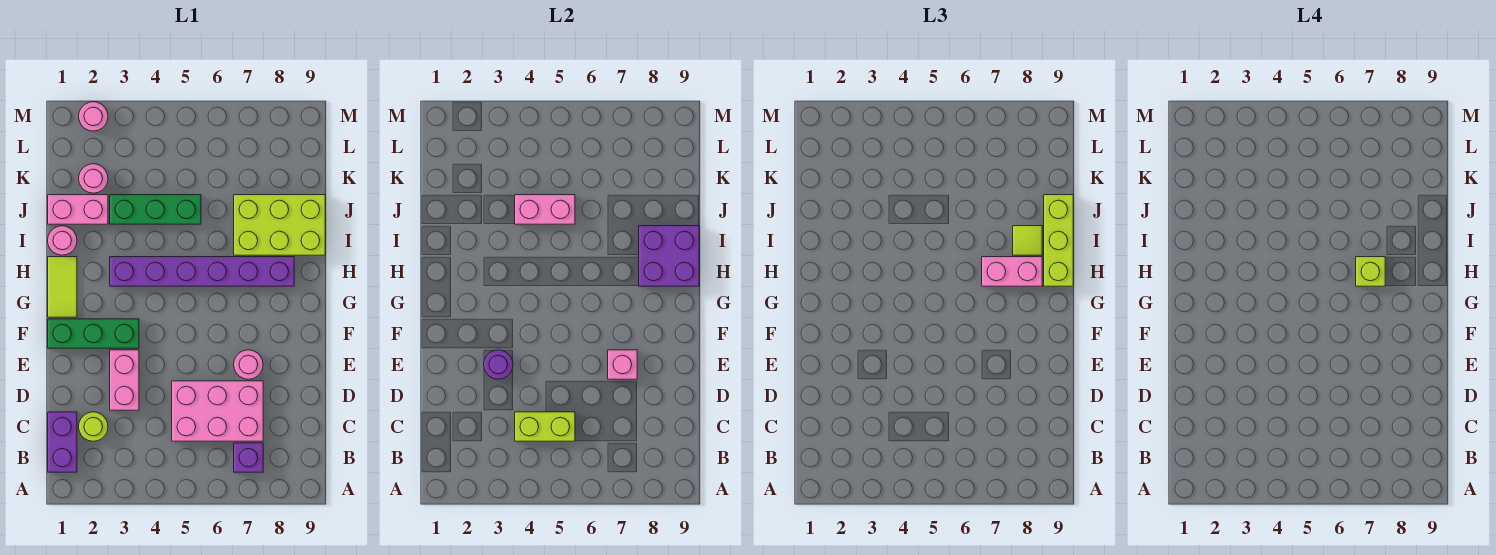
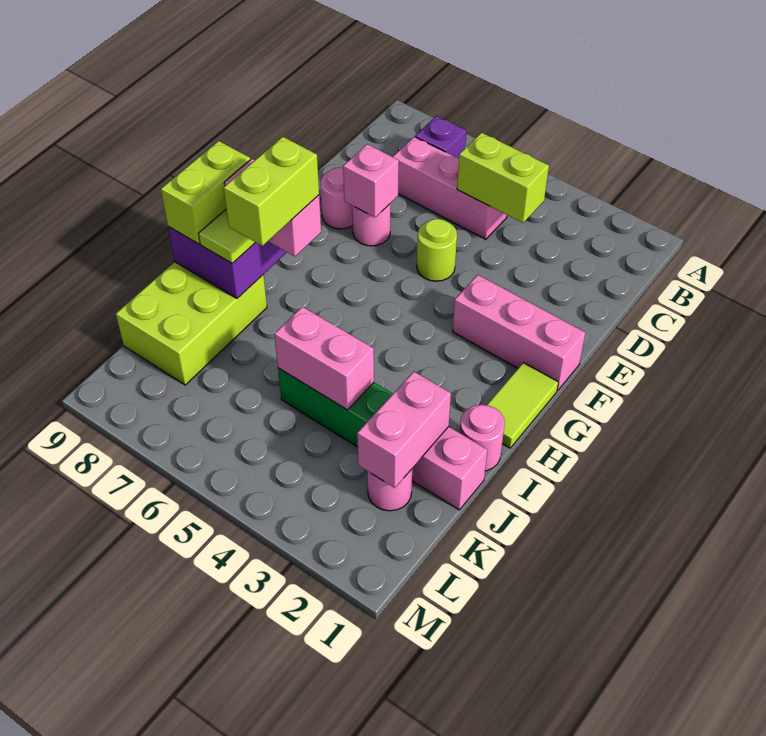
purple 1x2 brick [48,412,77,472] -> none
lime 1x1 round brick [79,412,108,441] -> lime 1x1 round brick moved to [417,219,457,281]
pink 2x3 brick [172,381,263,441] -> pink 1x3 brick [393,137,507,239]
pink 1x2 brick [110,350,139,410] -> pink 1x2 brick moved to [357,372,451,488]
purple 1x1 round brick [484,350,513,379] -> none
green 1x3 brick [48,319,139,348] -> pink 1x3 brick [452,275,585,391]
purple 1x6 brick [110,257,294,286] -> none
lime 1x1 brick [1356,257,1385,286] -> lime 1x2 brick [224,137,319,246]
lime 1x3 brick [1044,195,1073,286] -> lime 1x2 brick [161,141,250,244]
lime 2x3 brick [234,195,325,255] -> lime 2x3 brick turned to [116,262,267,385]
pink 1x1 round brick [79,102,108,131] -> pink 1x1 round brick moved to [320,167,353,229]

